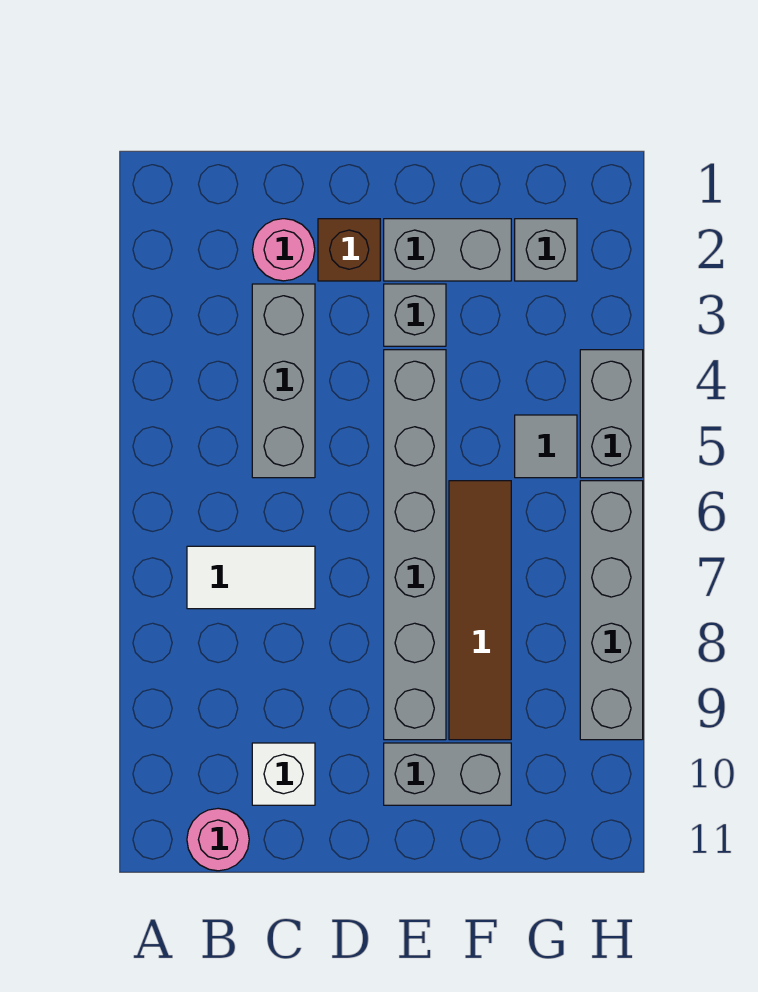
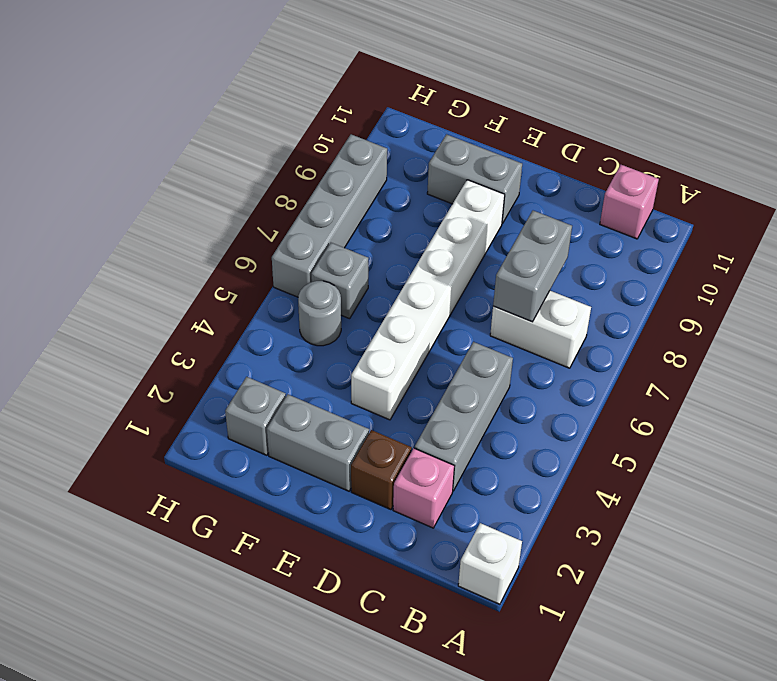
white 1x2 tile [187,546,315,609] -> white 1x2 brick [490,291,591,368]
pink 1x1 round brick [187,808,249,871] -> pink 1x1 brick [600,165,659,239]
pink 1x1 round brick [252,219,315,281] -> pink 1x1 brick [393,448,454,528]
white 1x1 brick [252,743,315,805] -> white 1x1 brick moved to [458,523,522,604]
grey 1x1 brick [384,284,446,346] -> grey 1x1 brick moved to [311,243,368,319]
grey 1x6 brick [384,350,446,740] -> white 1x6 brick [351,180,505,420]
brown 1x4 tile [449,481,511,740] -> none
grey 1x1 tile [515,415,577,478] -> grey 1x1 round brick [298,281,341,346]
grey 1x2 brick [580,350,643,478] -> grey 1x2 brick moved to [493,211,572,322]

